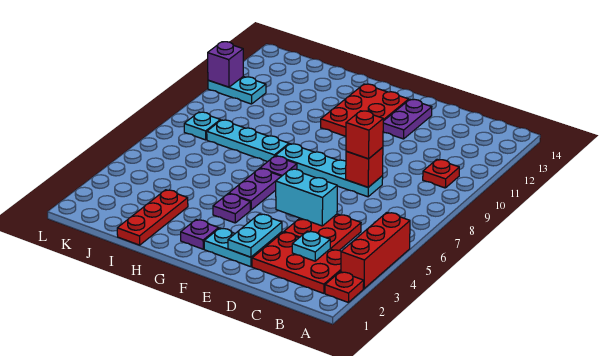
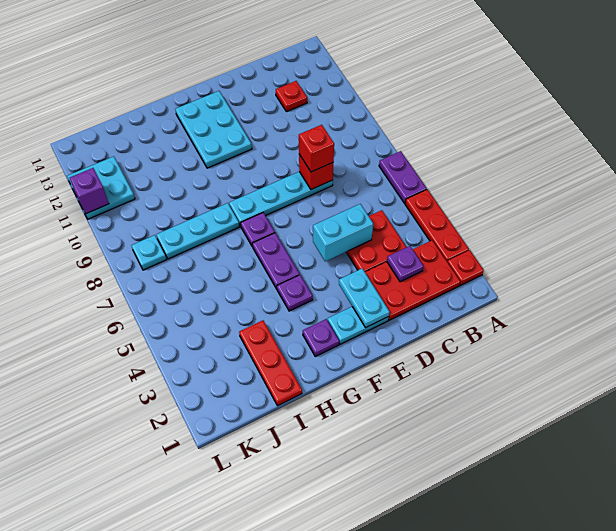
red 1x3 brick [341,213,410,289] -> red 1x3 plate [405,189,469,262]
red 1x1 plate [423,160,459,188] -> red 1x1 plate moved to [276,81,307,112]
cyan 1x1 plate [292,231,330,261] -> purple 1x1 plate [387,246,424,282]
purple 1x2 plate [383,99,432,139] -> purple 1x2 plate moved to [379,151,427,203]
red 2x3 plate [321,84,409,136] -> cyan 2x3 plate [175,91,252,168]
cyan 1x2 plate [208,77,266,104] -> cyan 2x2 plate [67,156,135,219]

